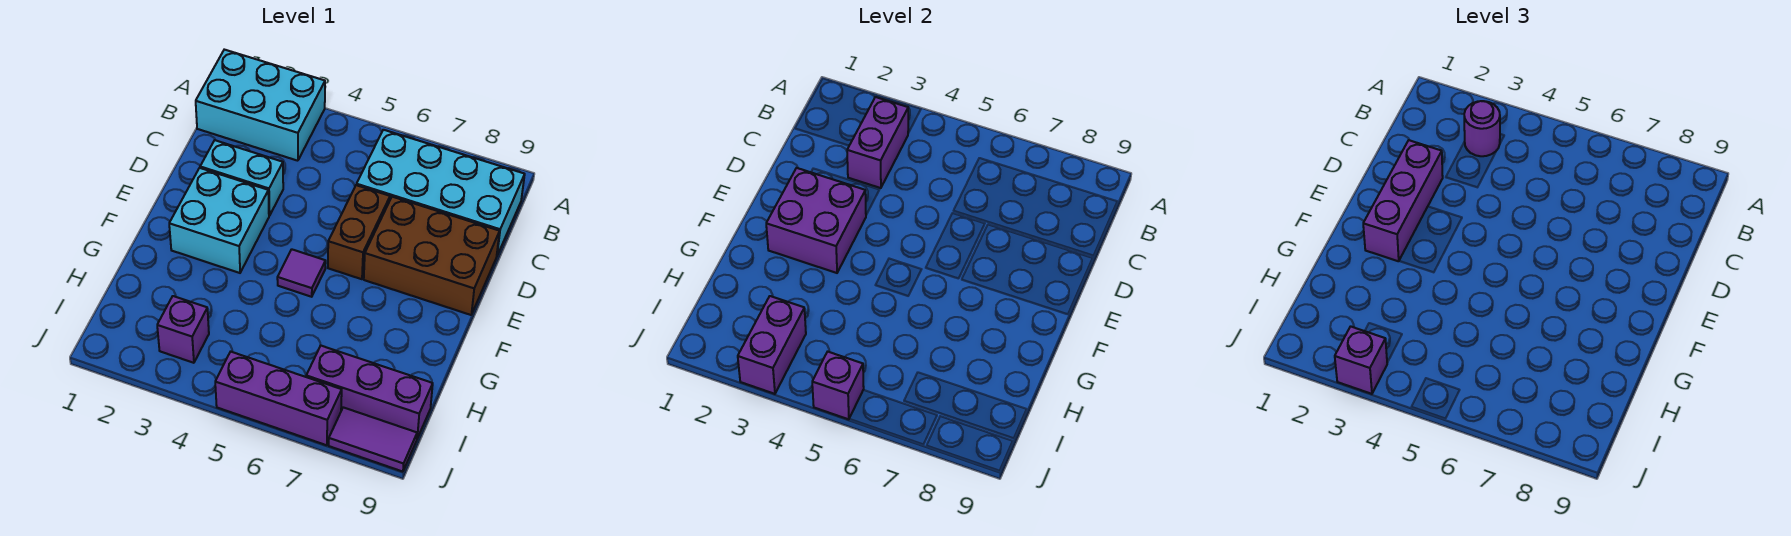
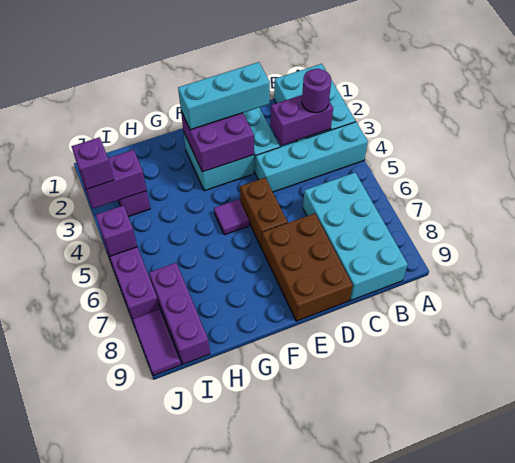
none -> cyan 1x4 brick [256,122,368,192]
purple 1x3 brick [1363,140,1443,261] -> cyan 1x3 brick [178,62,270,130]
brown 1x2 brick [328,185,390,279] -> brown 1x2 brick turned to [240,178,288,248]

